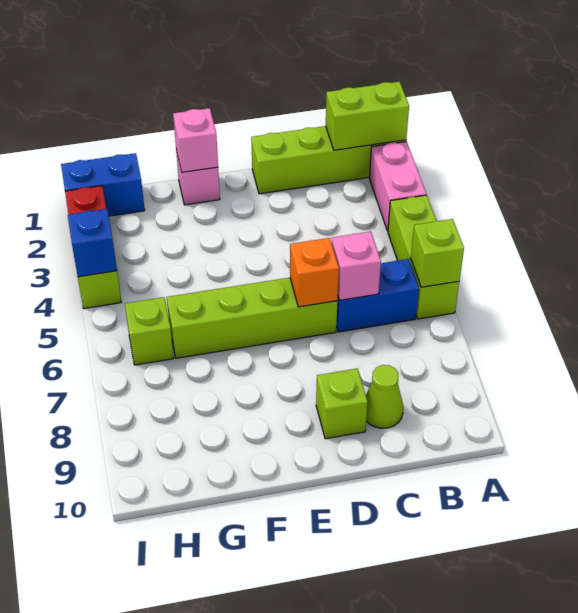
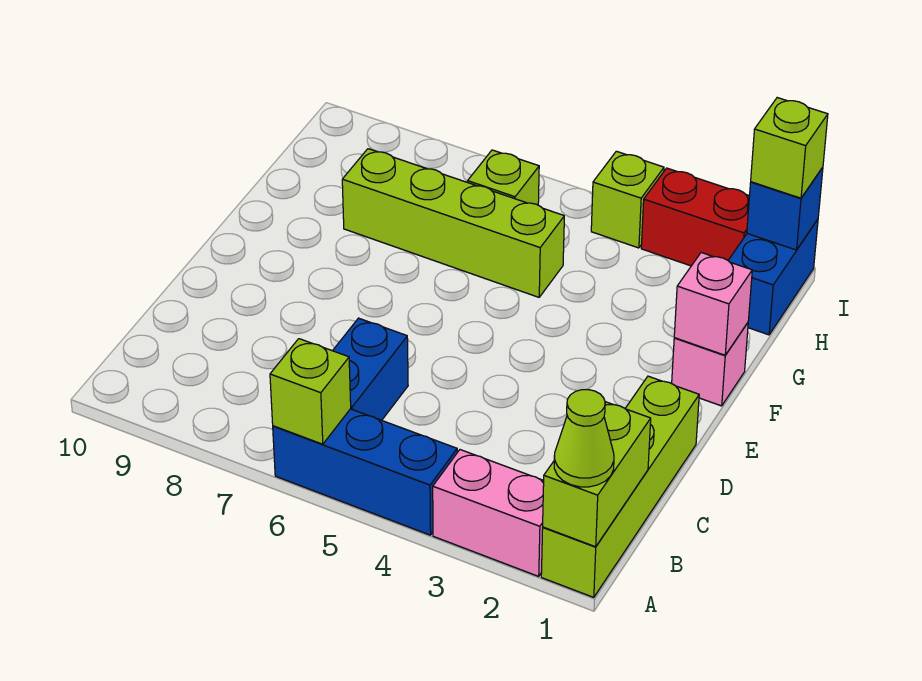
lime 1x3 brick [388,195,459,319] -> blue 1x3 brick [273,409,457,535]
pink 1x1 brick [332,232,381,300] -> none
lime 1x1 cone [366,365,403,428] -> lime 1x1 cone moved to [554,390,614,487]
lime 1x4 brick [167,278,337,358] -> lime 1x4 brick turned to [342,149,564,297]
orange 1x1 brick [290,238,339,307] -> none
lime 1x1 brick [316,369,368,439] -> lime 1x1 brick moved to [751,98,828,198]
blue 1x1 brick [68,209,117,277] -> blue 1x1 brick moved to [747,167,823,250]

